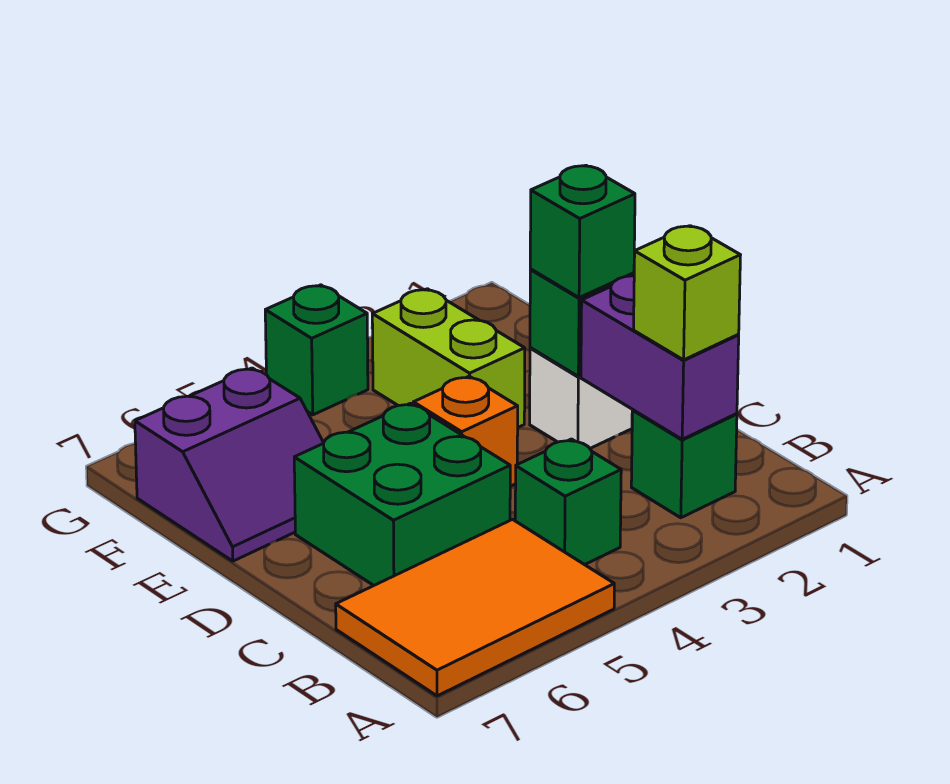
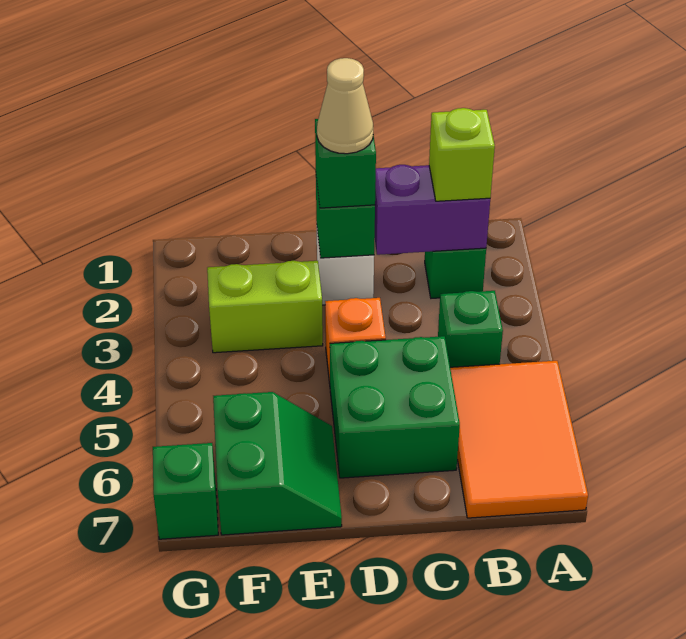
none -> tan 1x1 cone [317,58,373,154]
purple 2x2 slope [135,368,324,561] -> green 2x2 slope [213,392,342,535]
green 1x1 brick [265,285,368,415] -> green 1x1 brick moved to [153,443,218,539]

